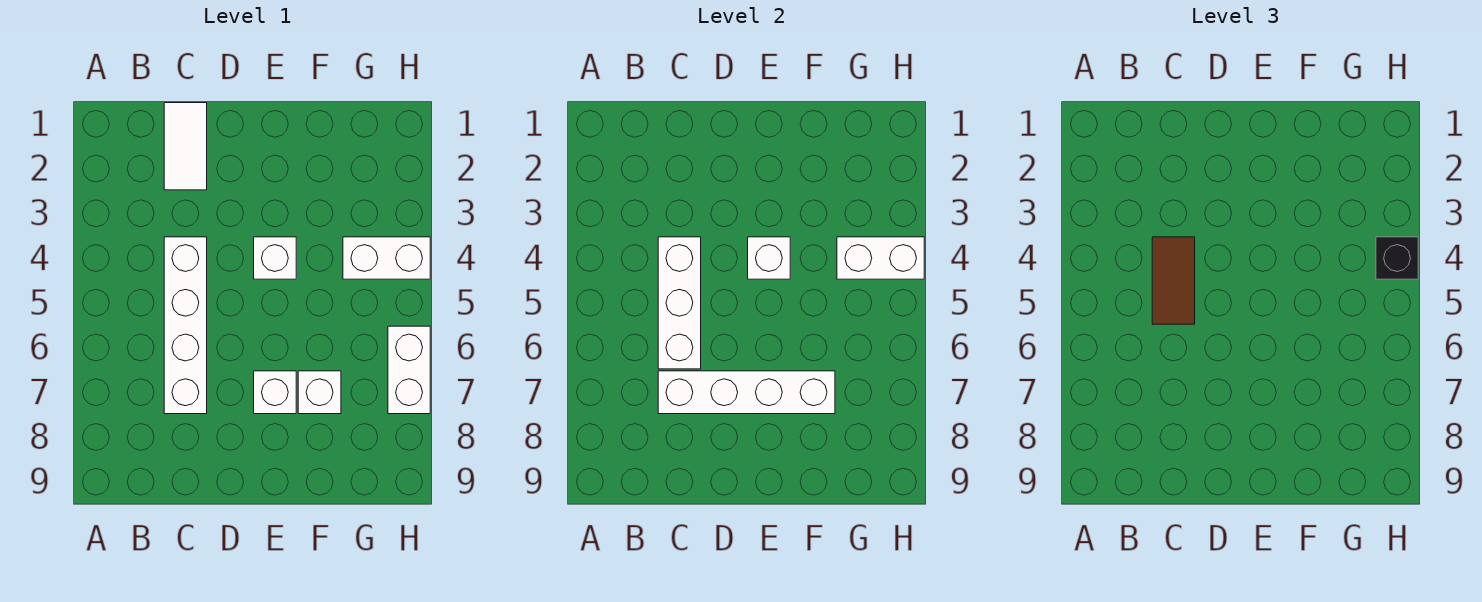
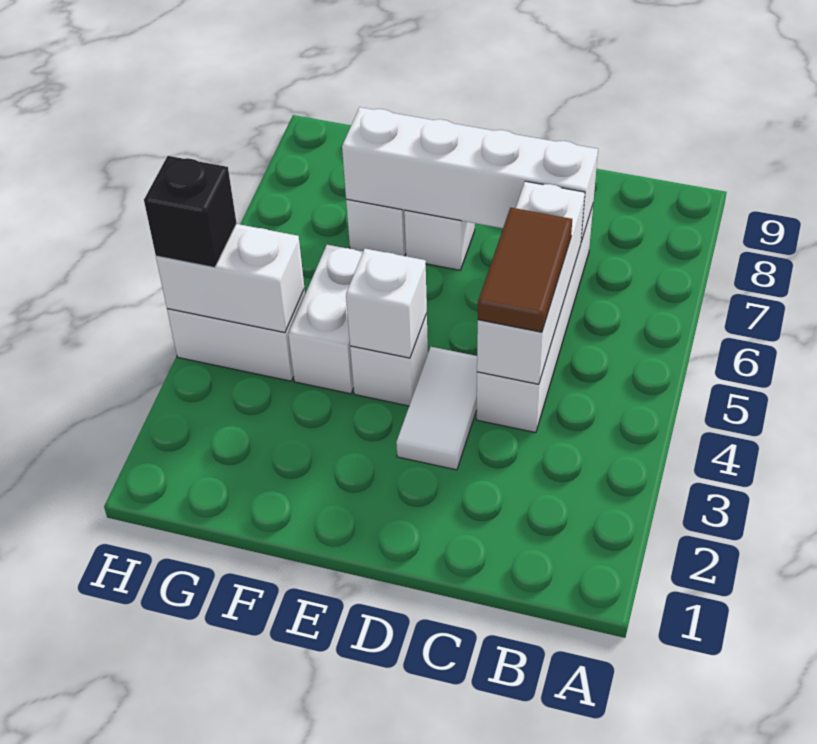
white 1x2 tile [164,103,207,190] -> white 1x2 tile moved to [396,347,477,470]
white 1x2 brick [388,326,430,414] -> white 1x2 brick moved to [288,245,363,394]

